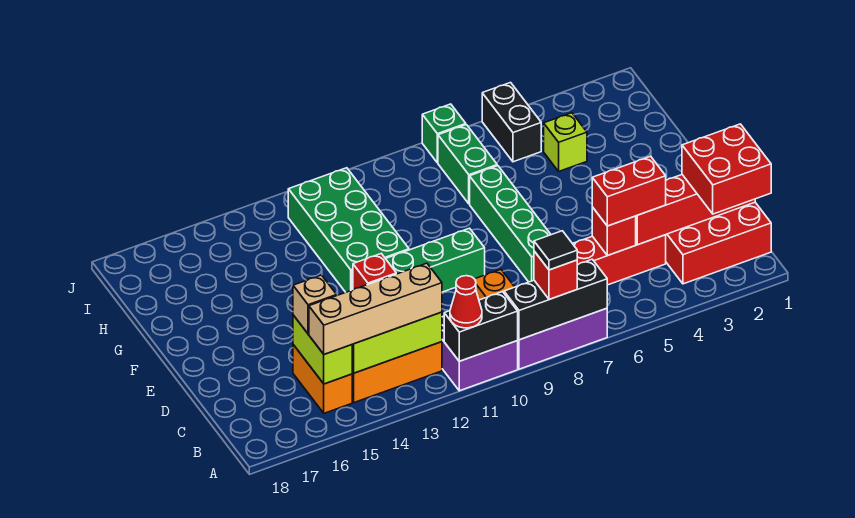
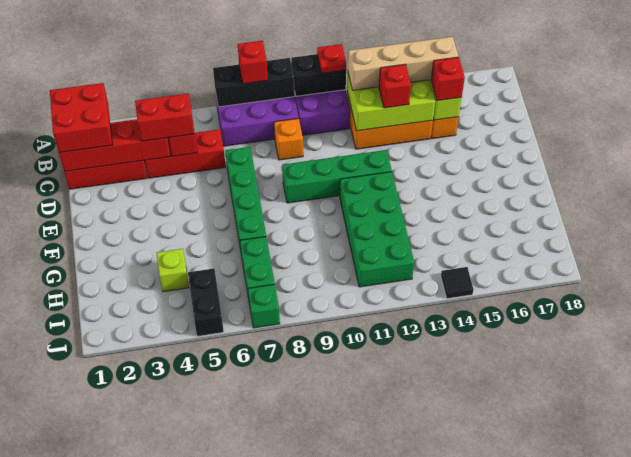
black 1x1 tile [534,231,577,270] -> black 1x1 tile moved to [441,267,474,299]
red 1x1 cone [450,276,482,328] -> red 1x1 plate [317,44,347,73]
tan 1x1 brick [293,275,337,334] -> red 1x1 brick [431,57,465,101]

